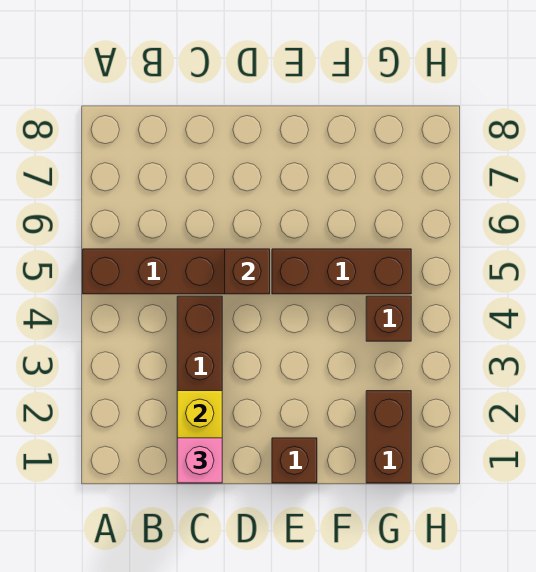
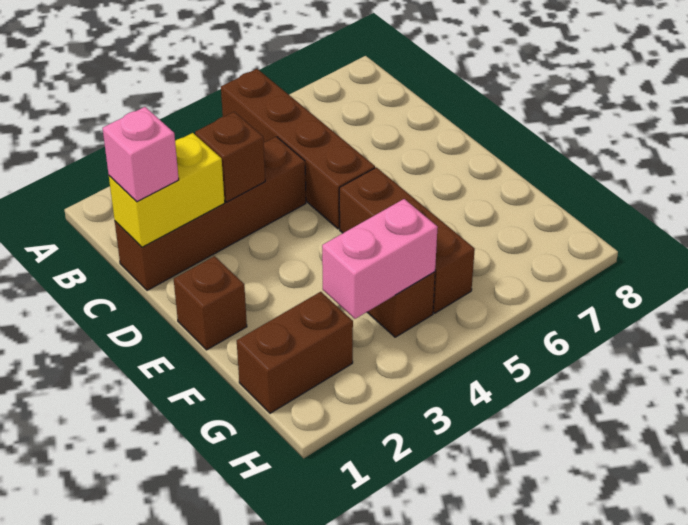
brown 1x1 brick [225,249,270,294] -> brown 1x1 brick moved to [195,112,265,202]
none -> pink 1x2 brick [322,199,438,319]

